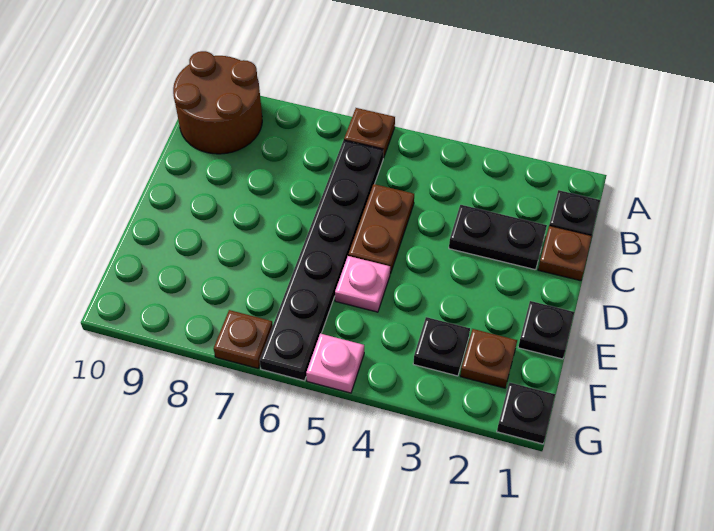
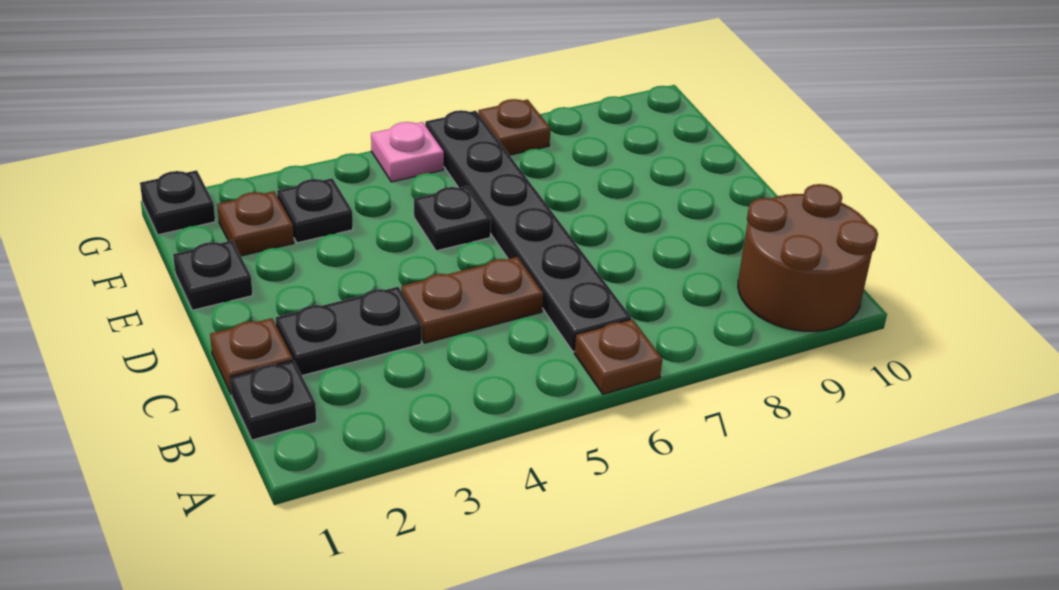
brown 1x2 plate [348,184,414,274] -> brown 1x2 plate turned to [401,257,543,343]
pink 1x1 plate [335,256,390,312] -> black 1x1 plate [414,186,491,251]

